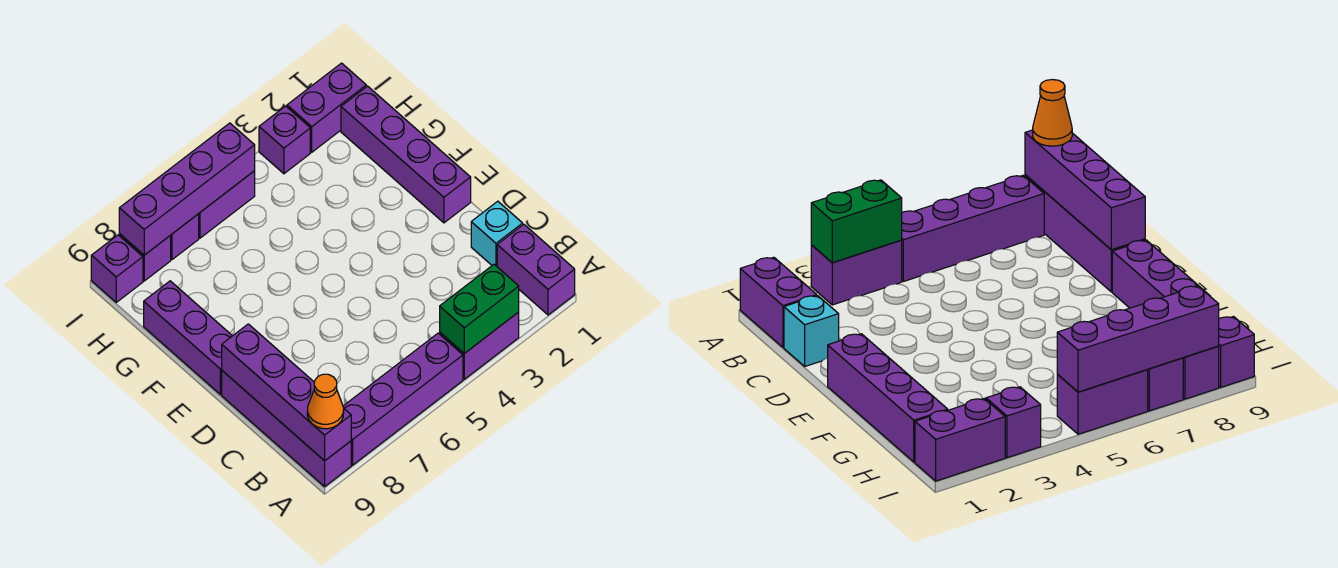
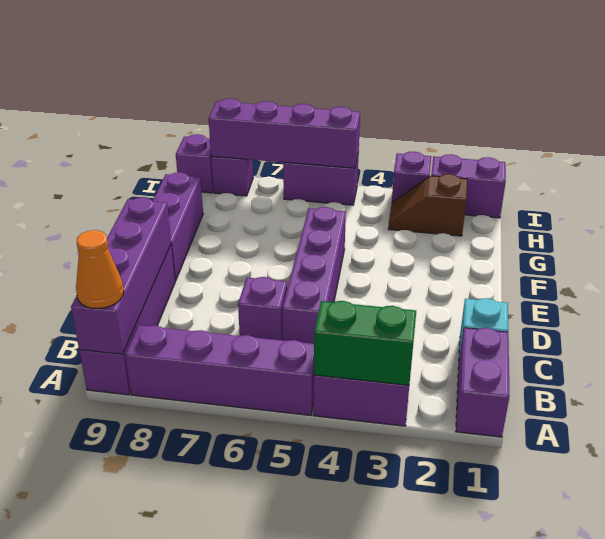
purple 1x4 brick [341,86,471,223] -> purple 1x4 brick moved to [282,207,346,344]
none -> brown 1x2 slope [388,174,467,236]
purple 1x1 brick [171,214,199,260] -> purple 1x1 brick moved to [238,277,287,340]

